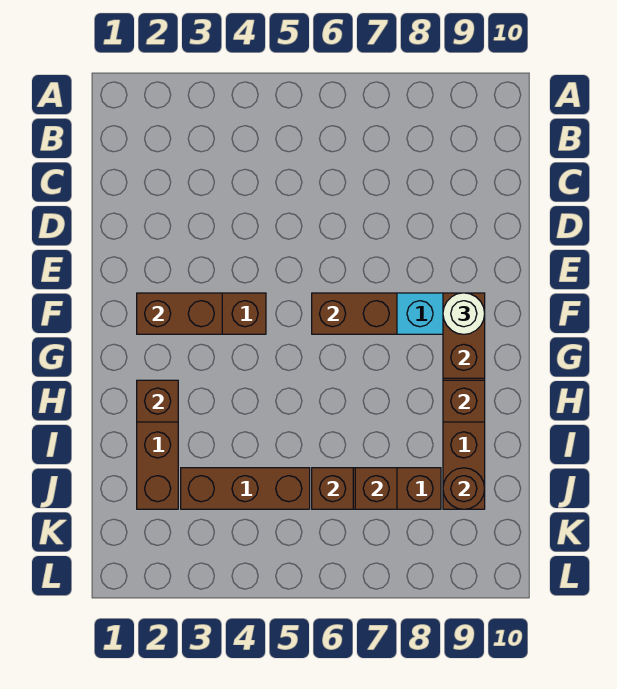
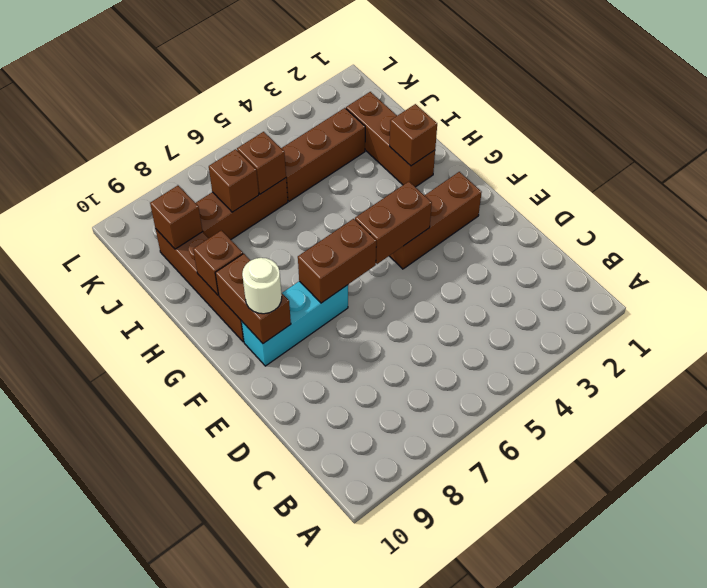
brown 1x2 brick [137,293,222,334] -> brown 1x2 brick moved to [355,182,432,264]
brown 1x1 round brick [443,468,485,509] -> brown 1x1 brick [150,186,203,249]

